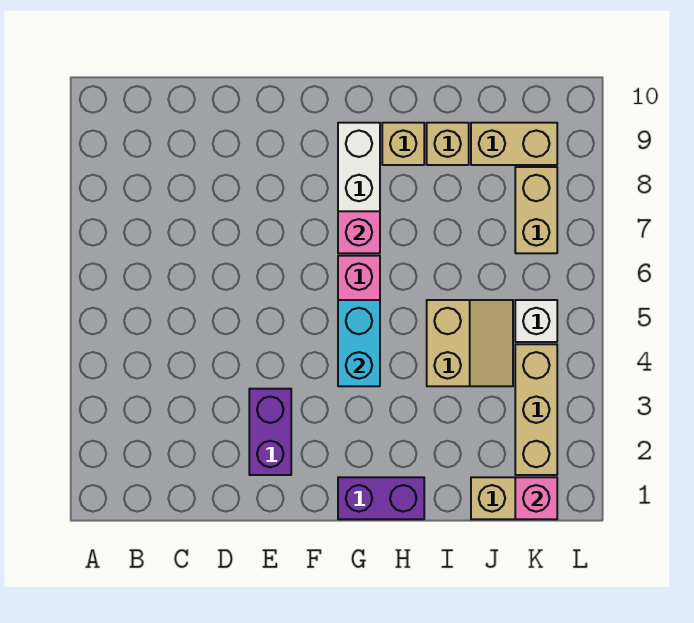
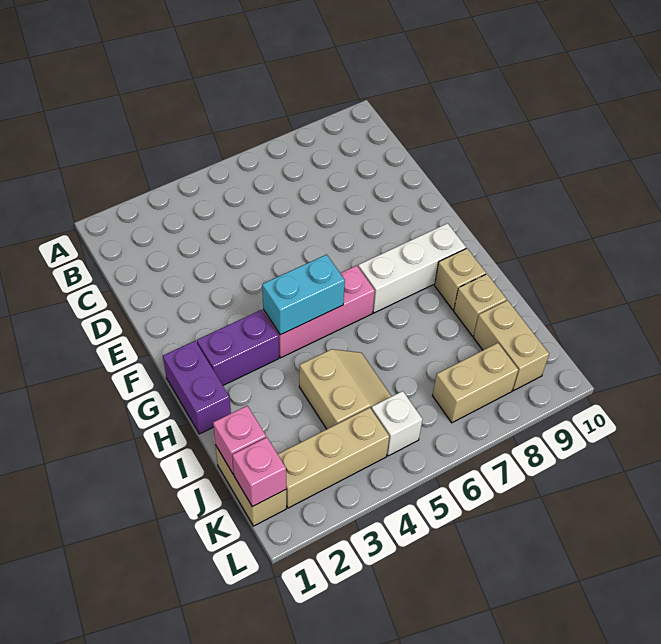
purple 1x2 brick [249,389,291,475] -> purple 1x2 brick moved to [197,310,279,385]
pink 1x1 brick [338,211,380,253] -> pink 1x1 brick moved to [213,406,266,474]
tan 2x2 slope [427,300,513,386] -> tan 2x2 slope turned to [299,349,392,429]

